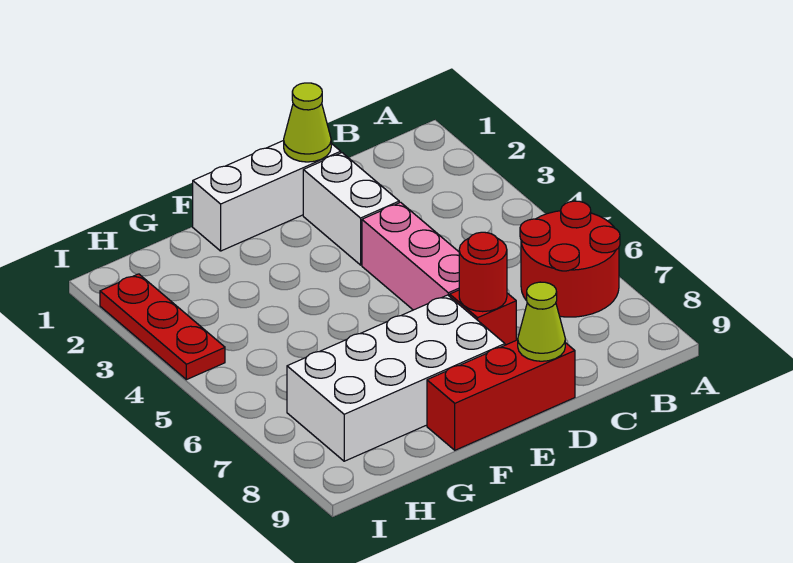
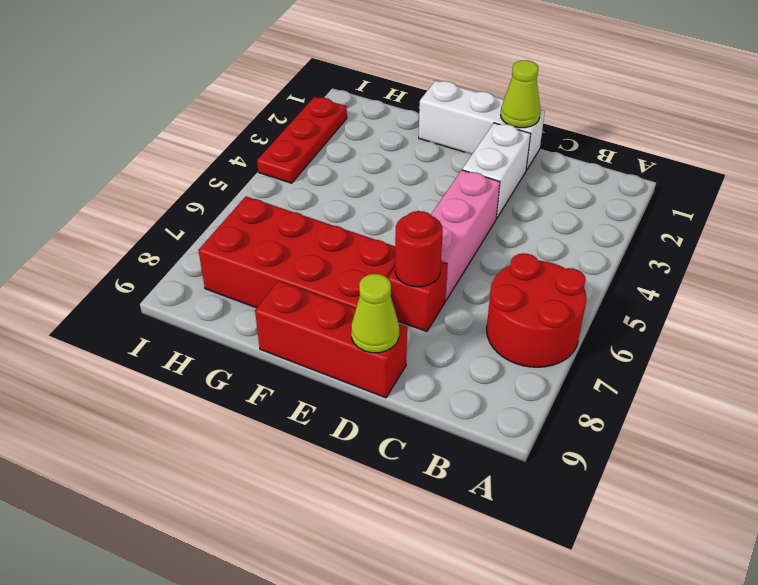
white 2x4 brick [287,295,505,461] -> red 2x4 brick [198,196,395,308]

